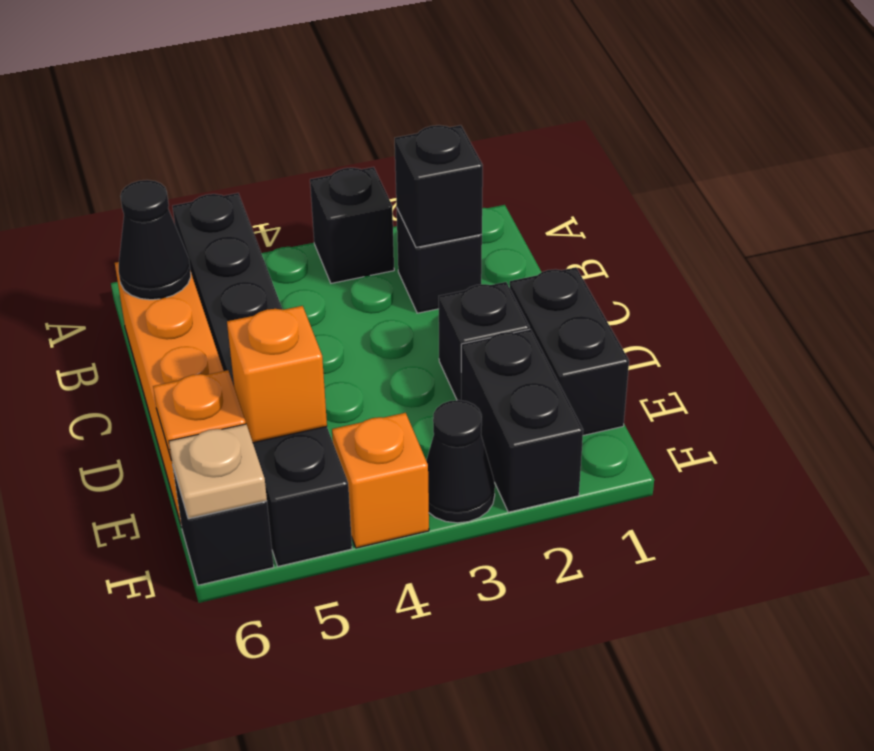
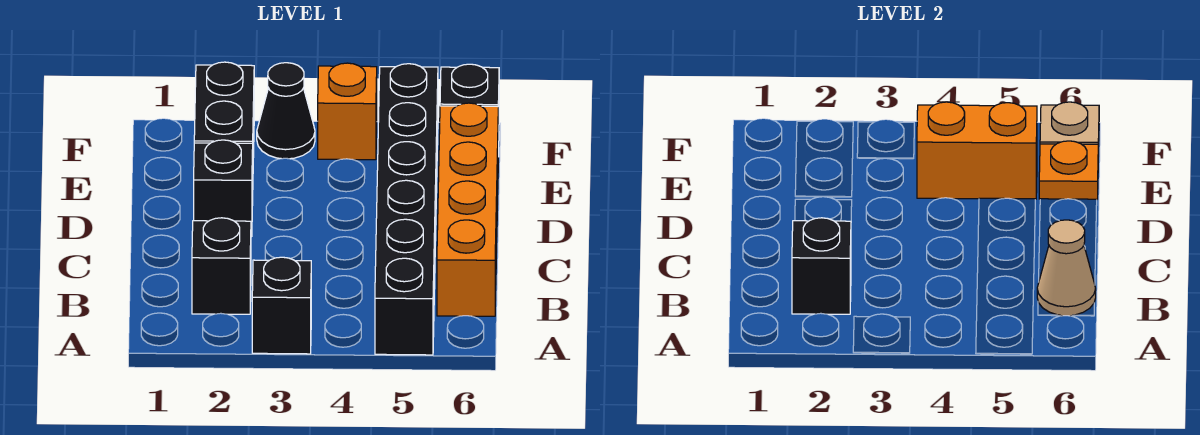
black 1x1 cone [119,180,191,300] -> tan 1x1 cone [1037,220,1096,316]
black 1x2 brick [510,267,629,436] -> none
orange 1x1 brick [227,306,327,443] -> orange 1x2 brick [917,102,1037,199]

